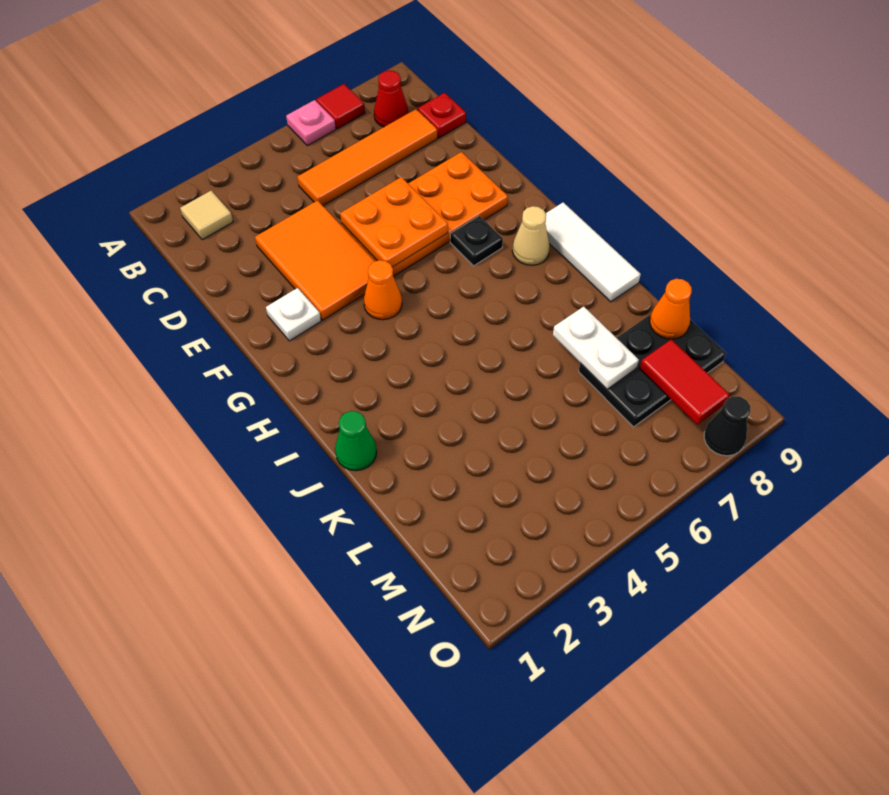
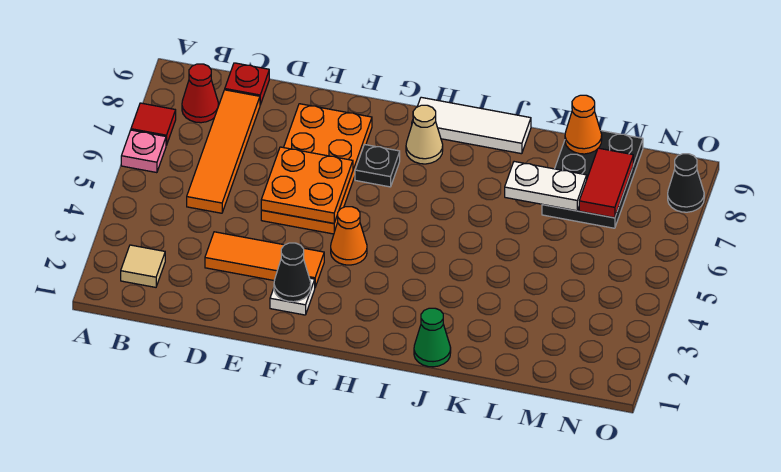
orange 2x3 tile [255,201,375,320] -> orange 1x3 tile [205,232,324,287]
none -> black 1x1 cone [274,243,311,302]
red 1x2 tile [640,339,730,425] -> red 1x2 tile turned to [579,148,633,218]

